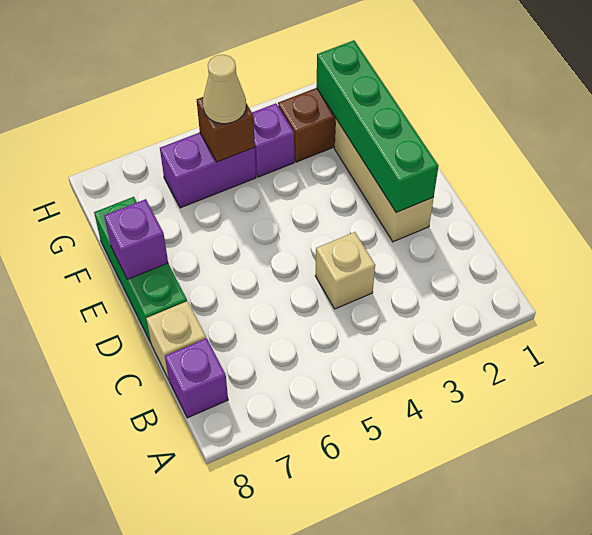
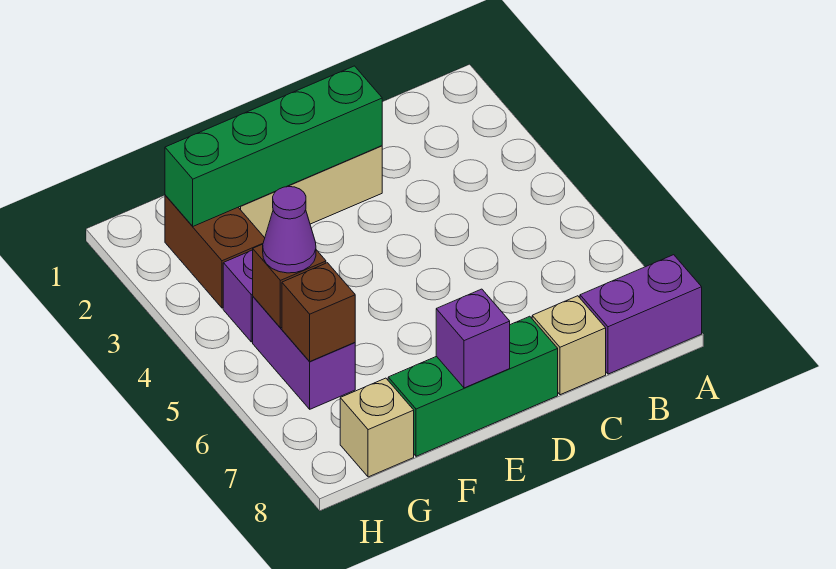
purple 1x1 brick [165,338,228,418] -> purple 1x2 brick [580,255,702,374]
tan 1x1 brick [315,232,375,309] -> tan 1x1 brick moved to [340,378,414,477]
tan 1x1 cone [203,55,246,124] -> purple 1x1 cone [263,187,316,273]
none -> brown 1x1 brick [282,263,355,361]

